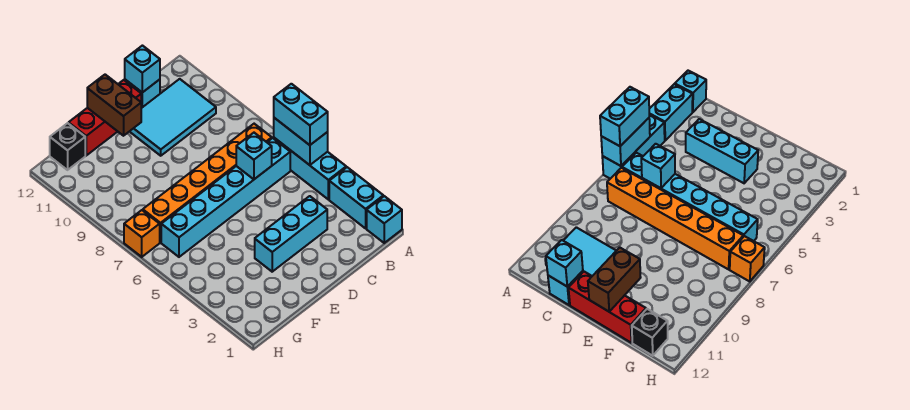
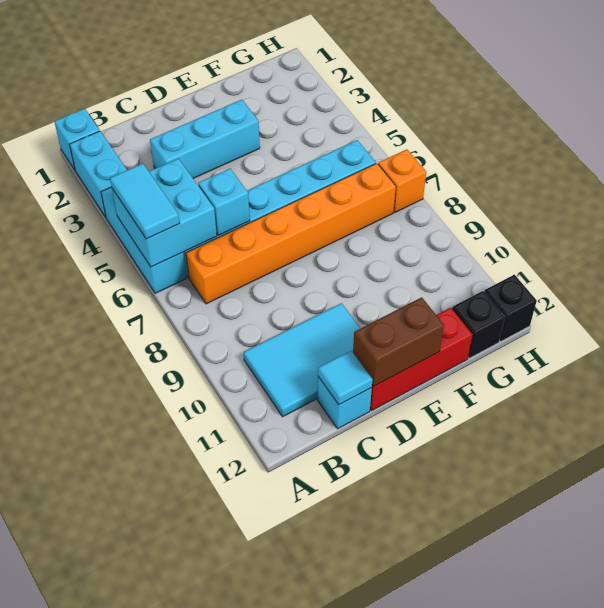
cyan 1x2 brick [274,118,328,165] -> cyan 2x2 brick [112,159,217,267]
cyan 1x2 brick [274,84,328,145] -> cyan 1x2 tile [110,164,180,239]
cyan 1x1 brick [125,46,160,93] -> cyan 1x1 tile [318,351,373,405]
brown 1x2 brick [87,75,141,136] -> brown 1x2 brick turned to [353,297,444,386]
none -> black 1x1 brick [484,275,537,341]

